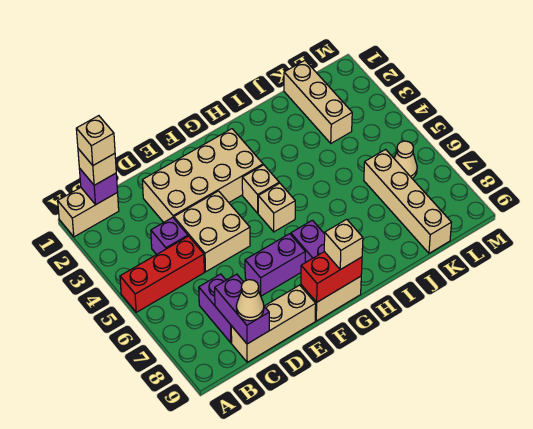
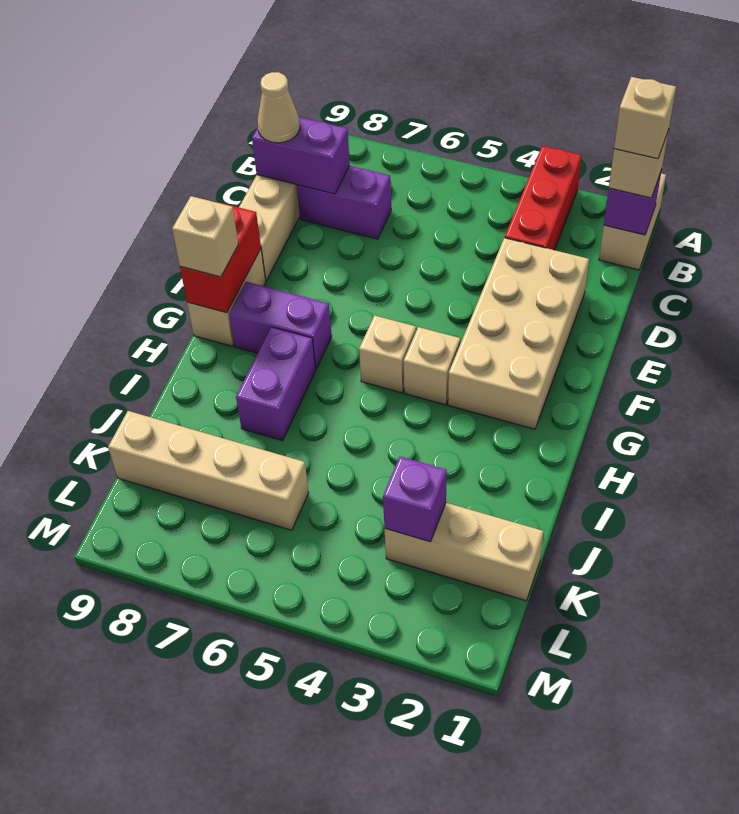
red 1x3 brick [120,236,204,312] -> red 1x3 brick moved to [505,146,581,250]
purple 1x1 brick [151,217,188,254] -> purple 1x1 brick moved to [383,457,447,542]
tan 2x2 brick [174,191,250,272] -> none
purple 1x2 brick [245,234,305,296] -> purple 1x2 brick moved to [236,327,316,441]
tan 1x1 cone [394,141,417,178] -> none

